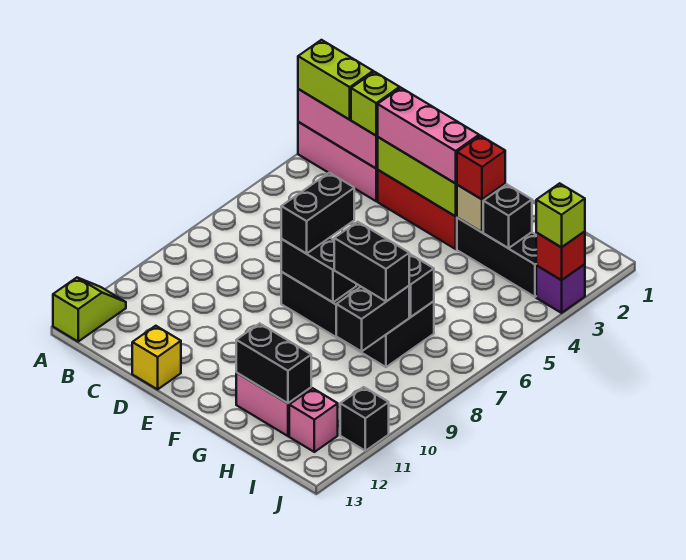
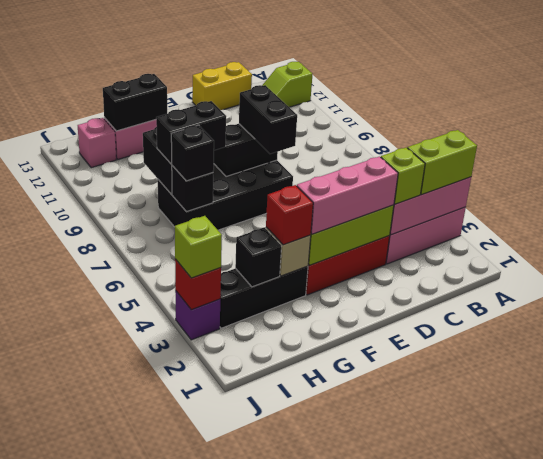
lime 1x2 slope [53,278,126,341] -> lime 1x2 slope turned to [262,62,312,107]
yellow 1x1 brick [132,326,181,389] -> yellow 1x2 brick [192,62,252,110]
black 1x1 brick [340,387,389,451] -> black 1x1 brick moved to [171,125,214,181]

